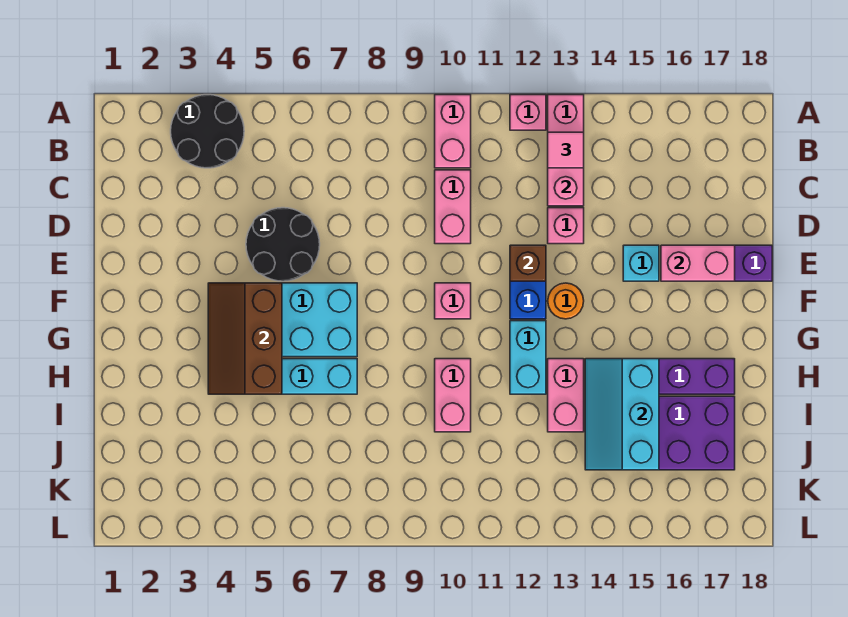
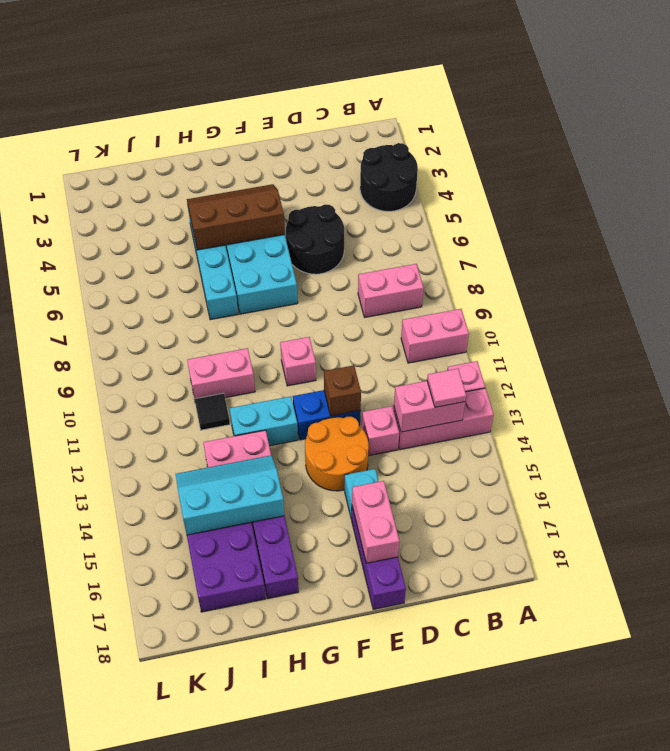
pink 1x2 brick [435,170,471,244] -> pink 1x2 brick moved to [358,264,423,317]
orange 1x1 round brick [548,283,584,319] -> orange 2x2 round brick [305,417,369,491]
none -> black 1x1 tile [195,393,230,430]

